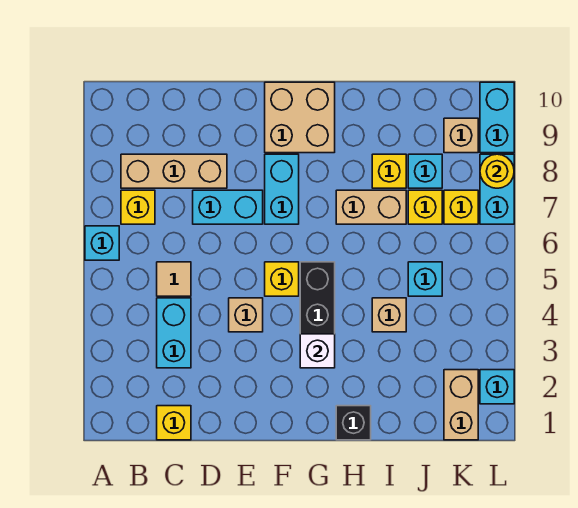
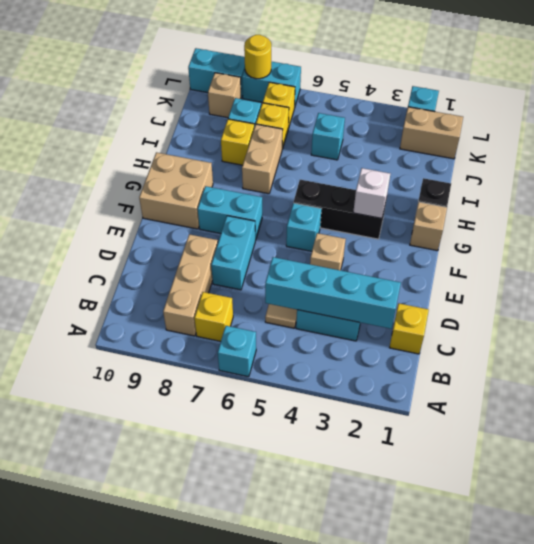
none -> cyan 1x4 brick [265,257,401,329]
yellow 1x1 brick [265,262,299,296] -> cyan 1x1 brick [286,203,321,251]
tan 1x1 brick [372,298,406,332] -> tan 1x1 brick moved to [410,202,447,251]

